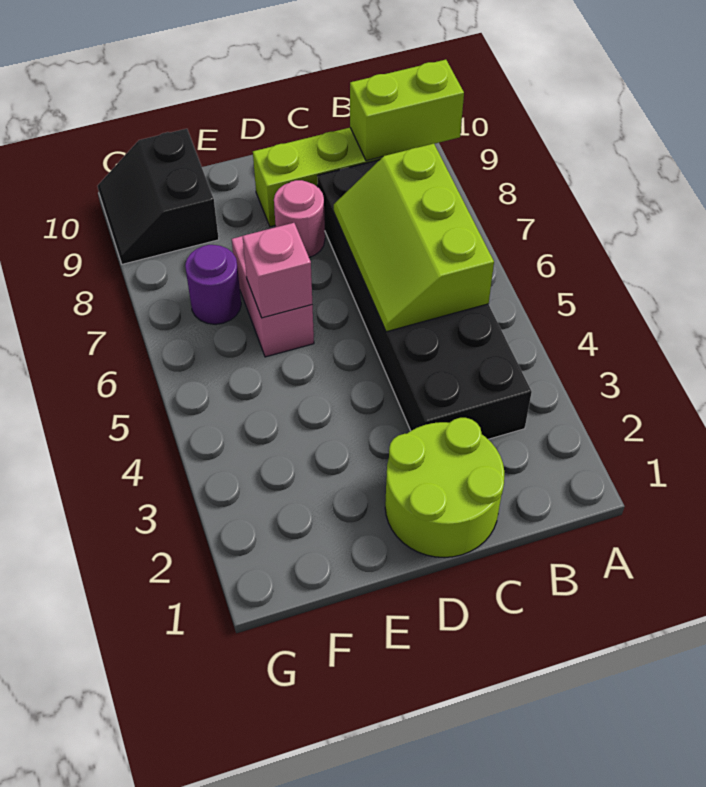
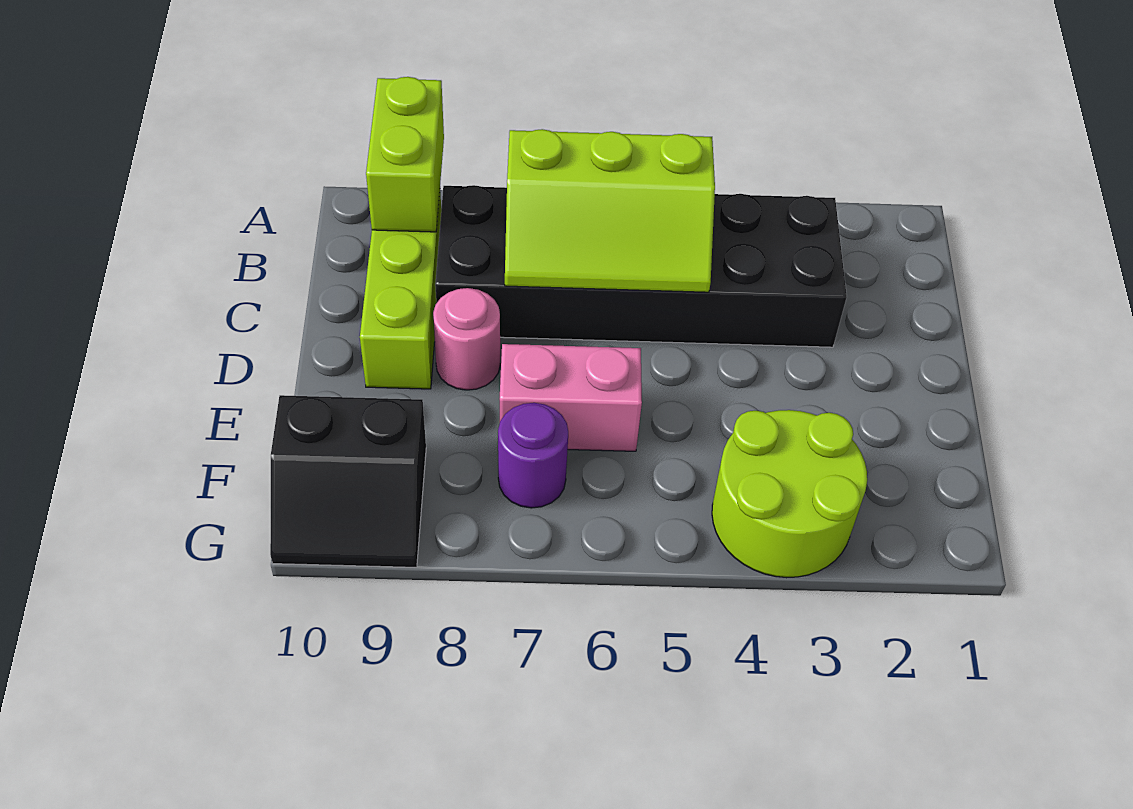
lime 2x2 round brick [385,418,504,558] -> lime 2x2 round brick moved to [712,410,867,578]
pink 1x1 brick [243,223,312,318] -> none

